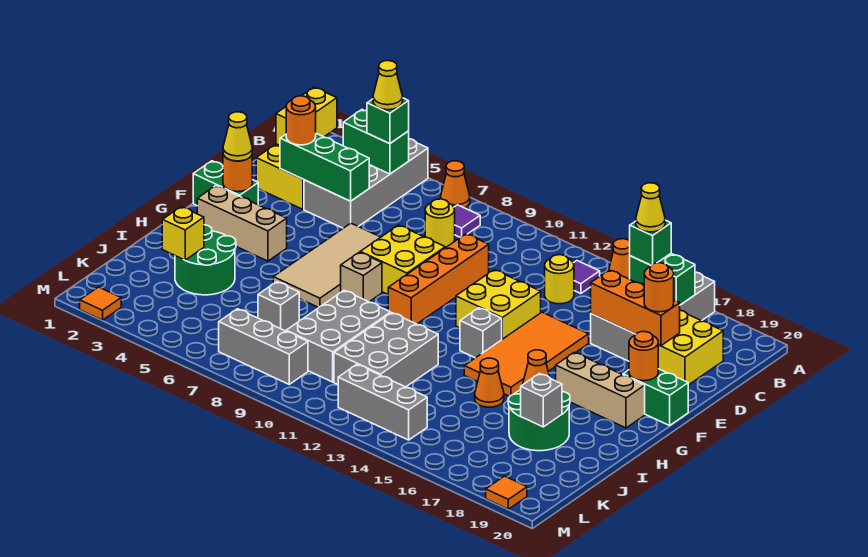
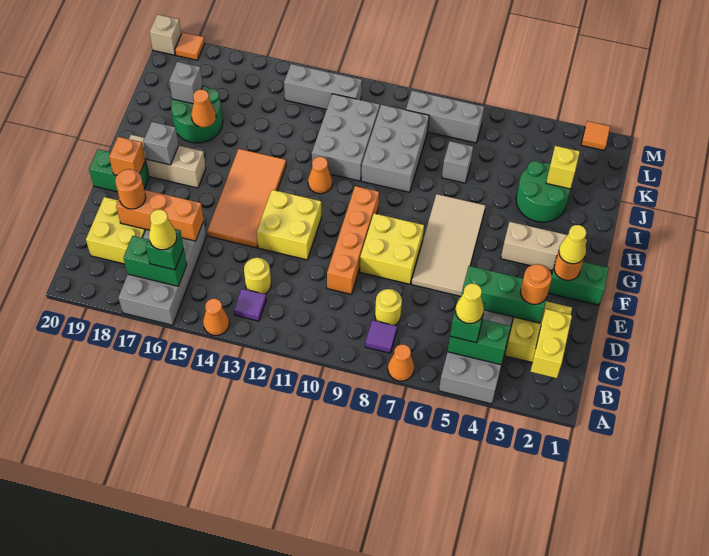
orange 1x1 round brick [629,332,658,381] -> orange 1x1 brick [109,137,146,175]
tan 1x1 brick [341,252,382,302] -> tan 1x1 brick moved to [150,14,181,55]
grey 1x1 brick [460,308,502,358] -> grey 1x1 brick moved to [143,122,179,165]
orange 1x1 cone [475,358,504,407] -> orange 1x1 cone moved to [308,157,332,194]

